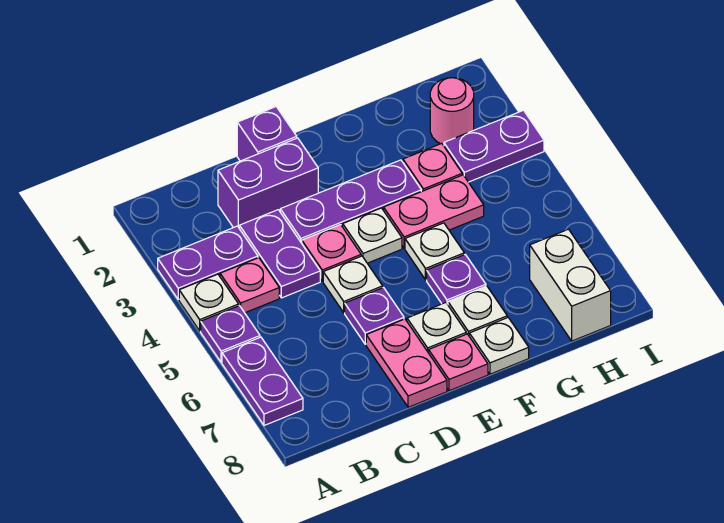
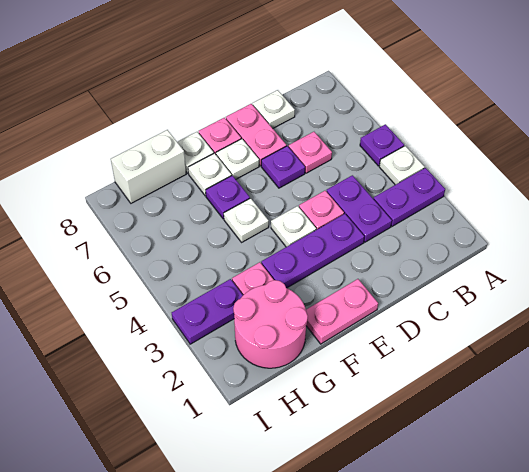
purple 1x2 plate [222,337,303,425] -> none
pink 1x1 plate [220,258,279,313] -> pink 1x1 plate moved to [289,132,332,173]
purple 1x2 brick [218,138,318,228] -> none
purple 1x1 brick [237,107,297,161] -> none
white 1x1 plate [323,256,383,313] -> white 1x1 plate moved to [253,90,295,128]
pink 1x2 plate [384,175,484,248] -> pink 1x2 plate moved to [306,279,378,344]
pink 1x1 round brick [430,78,474,145] -> pink 2x2 round brick [233,280,308,368]
white 1x2 brick [530,229,611,341] -> white 1x2 brick turned to [111,130,186,203]

